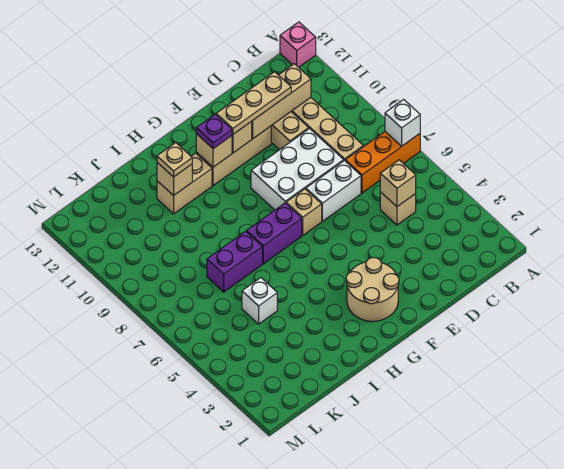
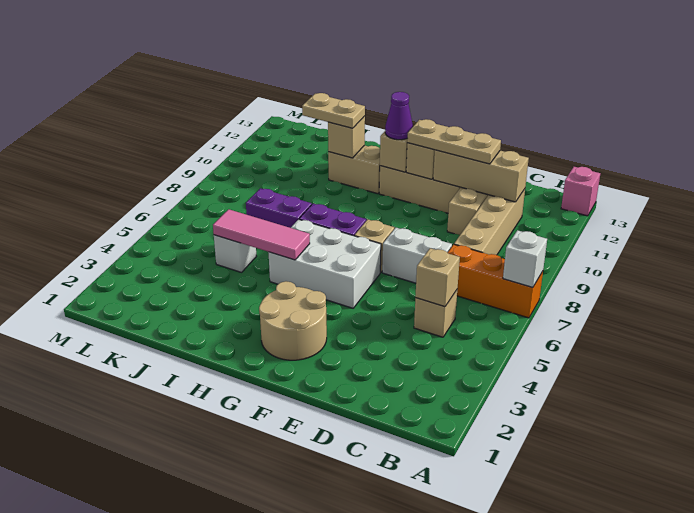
white 2x3 brick [251,129,344,210] -> white 2x3 brick moved to [268,219,381,308]
purple 1x1 plate [196,114,232,149] -> purple 1x1 cone [385,92,413,140]
none -> pink 1x3 tile [213,209,310,260]
tan 1x1 plate [157,143,192,177] -> tan 1x2 plate [302,93,365,128]

